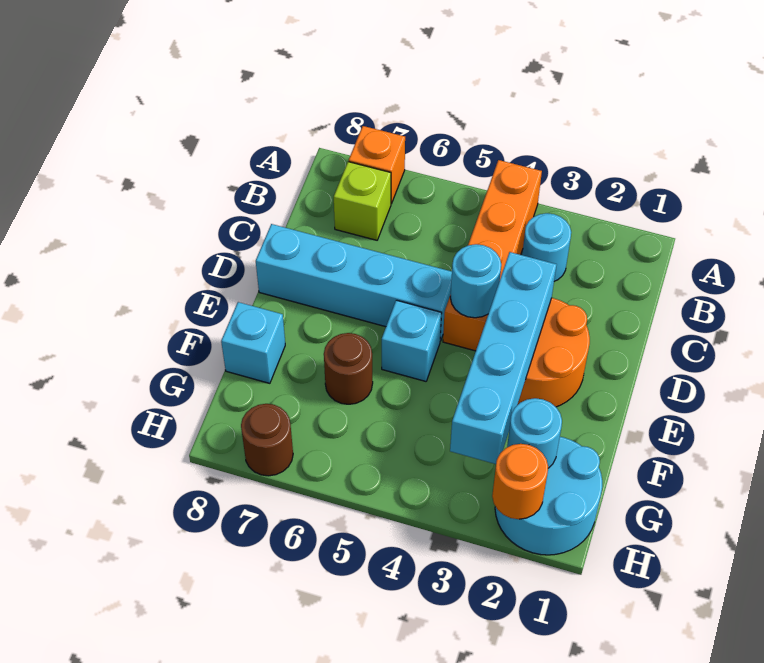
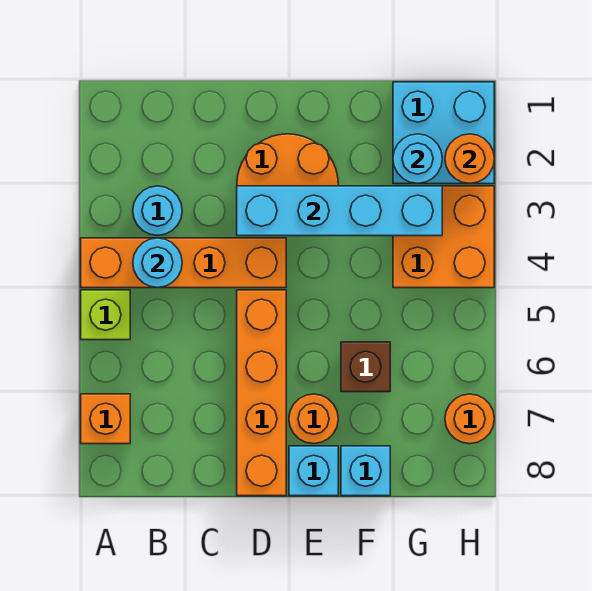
lime 1x1 brick [334,162,391,240] -> lime 1x1 brick moved to [81,290,130,340]
cyan 1x1 round brick [450,244,501,318] -> cyan 1x1 round brick moved to [133,238,182,288]
cyan 1x4 brick [256,224,452,341] -> orange 1x4 brick [237,290,286,496]
cyan 1x1 brick [382,300,442,381] -> cyan 1x1 brick moved to [289,446,338,496]
none -> orange 1x1 round brick [289,394,338,444]
brown 1x1 round brick [324,333,373,404] -> brown 1x1 brick [341,342,390,392]
cyan 2x2 round brick [495,437,602,555] -> cyan 2x2 brick [393,82,494,184]
none -> orange 2x2 brick [393,186,494,288]
brown 1x1 round brick [241,404,293,476] -> orange 1x1 round brick [445,394,494,444]

